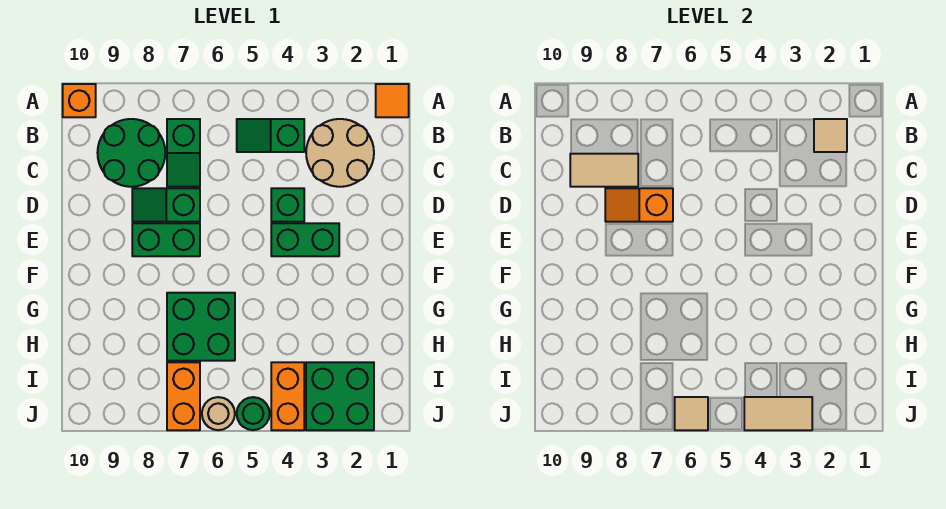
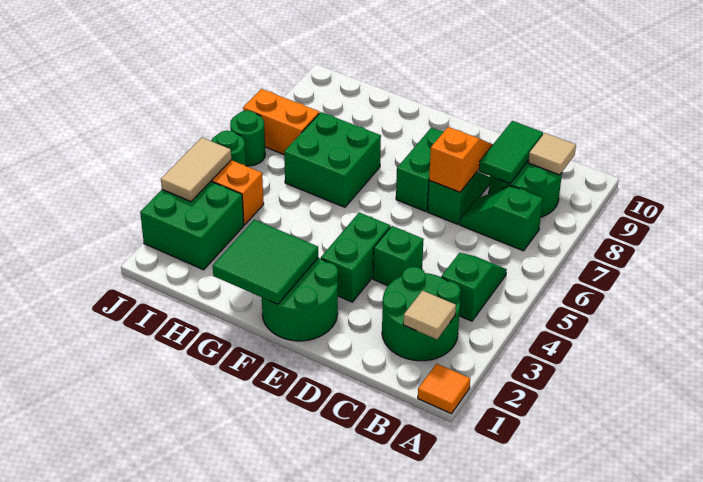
orange 1x1 brick [63,84,96,117] -> none
tan 2x2 round brick [306,119,374,187] -> green 2x2 round brick [382,267,461,361]
tan 1x2 tile [570,154,638,187] -> green 1x2 tile [479,121,543,184]
none -> green 2x2 round brick [262,258,338,341]
none -> green 2x2 tile [213,220,318,304]
tan 1x1 round brick [202,397,235,430] -> green 1x1 round brick [230,110,265,166]
tan 1x1 tile [675,397,708,430] -> tan 1x1 tile moved to [528,133,576,175]

